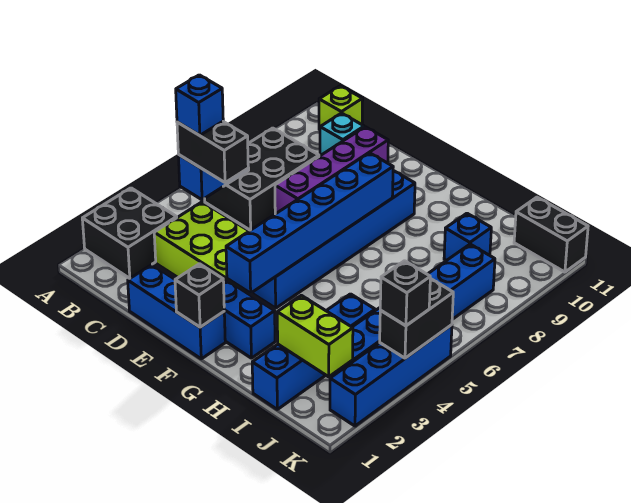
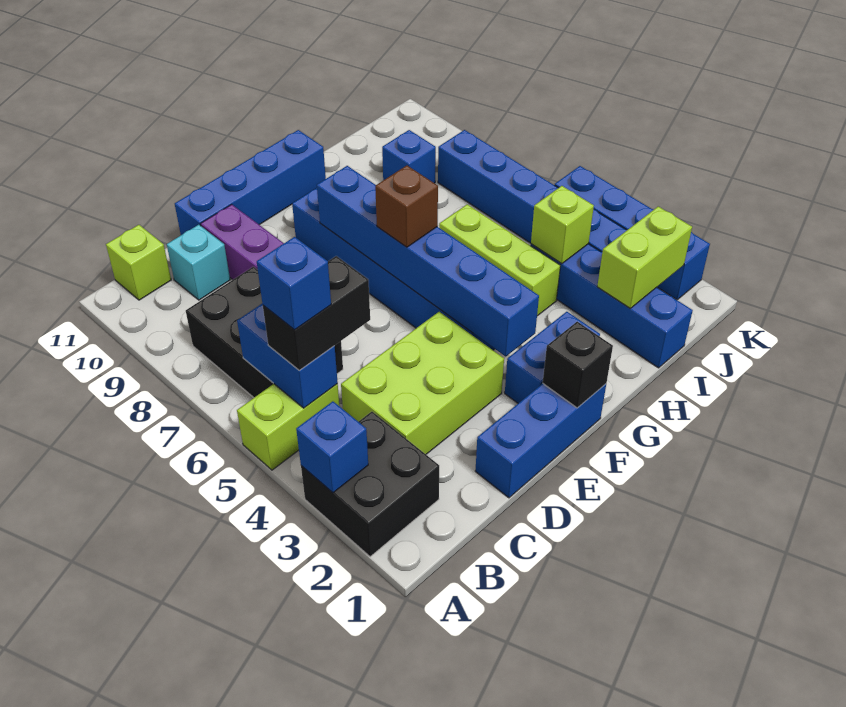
none -> blue 1x1 brick [296,401,368,493]
none -> lime 1x2 brick [237,384,339,470]
none -> blue 1x4 brick [175,130,326,235]
none -> brown 1x1 brick [375,165,438,247]
none -> lime 1x3 brick [439,204,560,316]
none -> lime 1x1 brick [531,186,594,264]
black 1x2 brick [514,197,588,272] -> none
black 1x2 brick [380,278,453,358] -> none
black 1x1 brick [380,261,430,326] -> none

